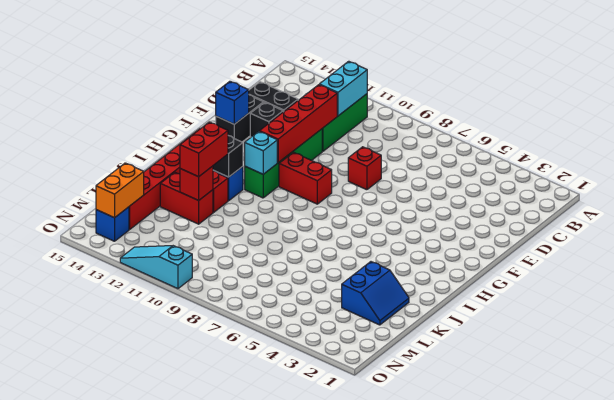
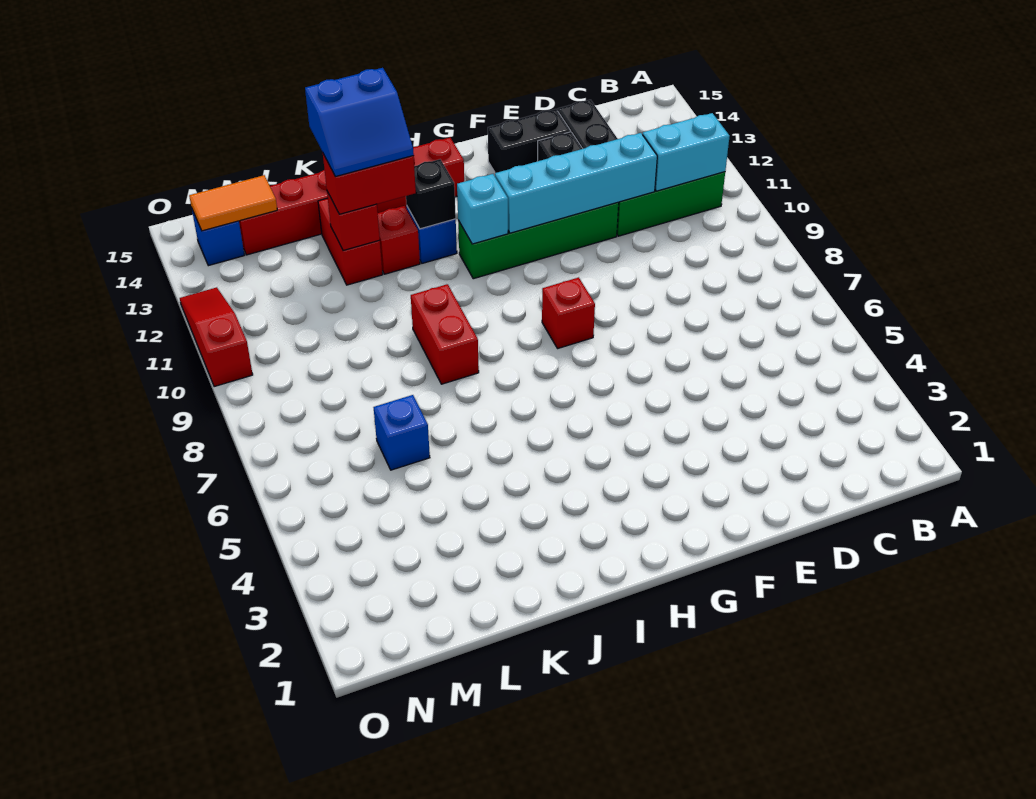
red 1x4 brick [260,85,337,163] -> cyan 1x4 brick [495,133,657,233]
red 1x1 brick [348,147,381,190] -> red 1x1 brick moved to [542,277,595,349]
blue 1x1 brick [216,81,249,124] -> blue 1x1 brick moved to [374,395,430,470]
red 1x2 brick [279,152,332,204] -> red 1x2 brick moved to [411,284,479,384]
blue 2x2 slope [342,262,409,325] -> blue 2x2 slope moved to [305,68,414,177]
orange 1x2 brick [96,163,144,218] -> orange 1x2 tile [189,175,277,231]
cyan 1x3 slope [120,246,192,289] -> red 1x3 slope [180,287,253,387]

